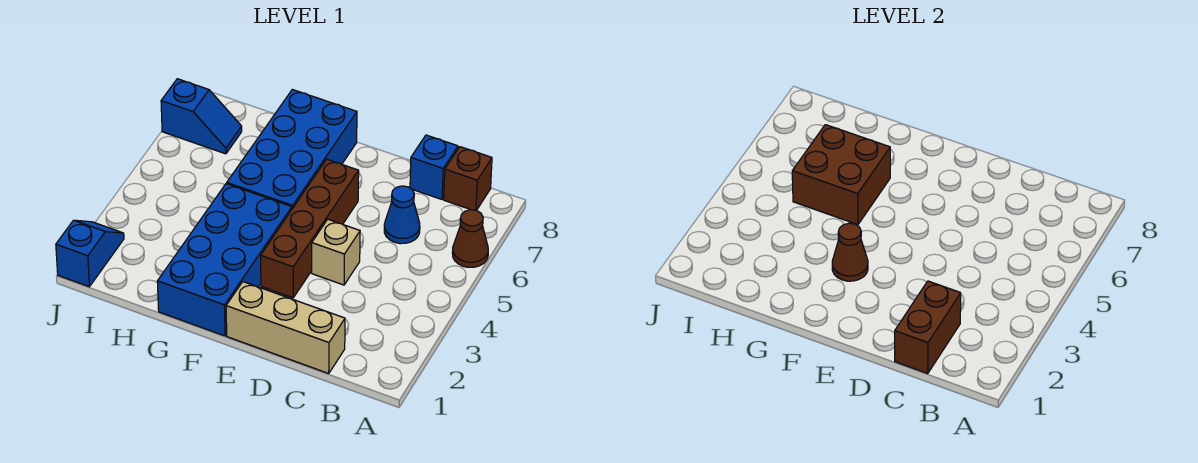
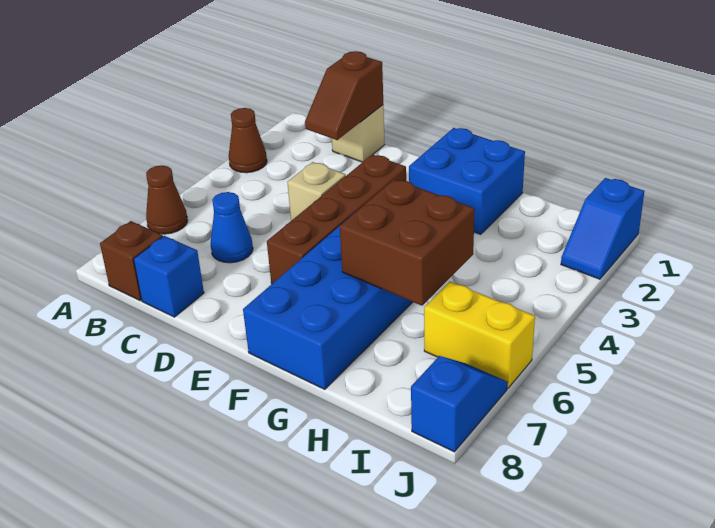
tan 1x3 brick [226,282,345,373] -> tan 1x1 brick [332,105,385,162]
brown 1x2 brick [895,281,961,373] -> brown 1x2 slope [305,51,383,140]
blue 2x4 brick [157,184,292,336] -> blue 2x2 brick [409,128,525,234]
brown 1x1 cone [832,223,868,281] -> brown 1x1 cone moved to [229,108,267,173]
none -> yellow 1x2 brick [424,282,535,388]
blue 1x2 slope [161,79,242,154] -> blue 1x2 slope turned to [411,356,507,452]

